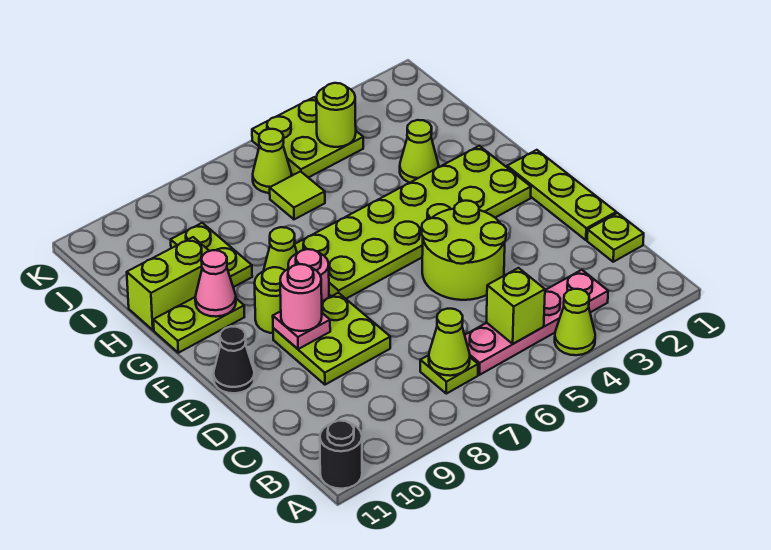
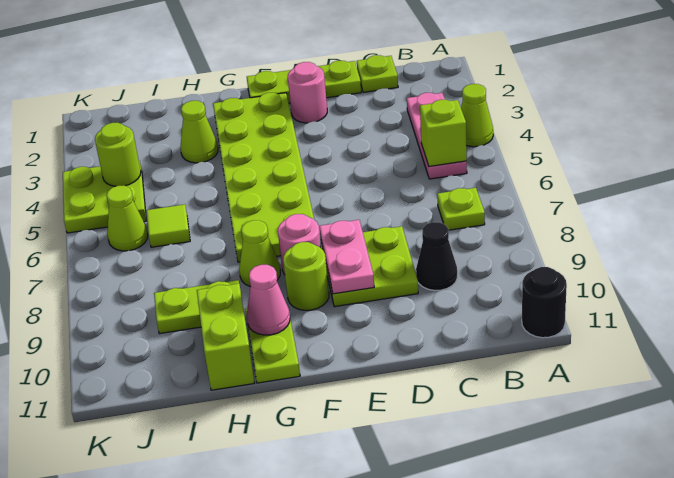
pink 1x4 plate [465,270,608,375] -> pink 1x3 plate [407,93,467,179]
lime 1x1 cone [429,309,470,376] -> none
lime 2x2 round brick [422,201,506,300] -> none
pink 1x1 plate [273,311,330,349] -> pink 1x2 plate [319,220,374,294]
pink 1x1 round brick [280,264,322,331] -> pink 1x1 round brick moved to [288,62,327,123]
black 1x1 cone [213,326,255,393] -> black 1x1 cone moved to [416,222,457,290]

